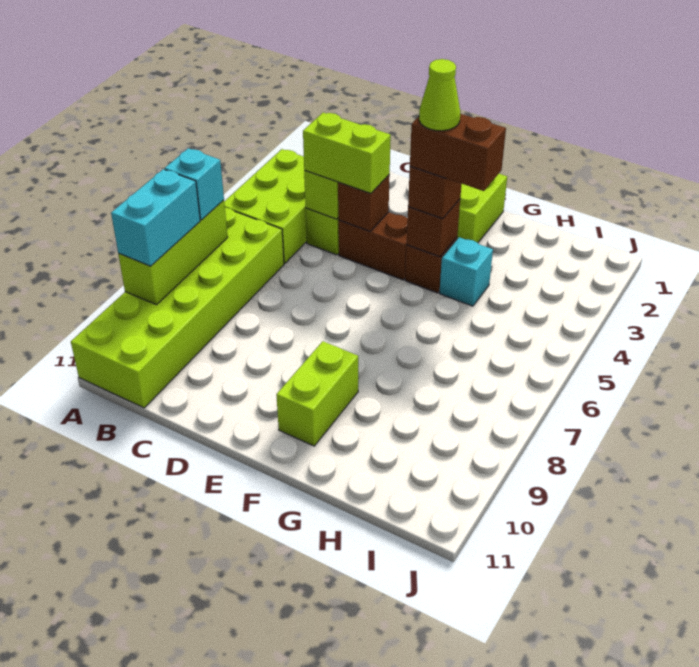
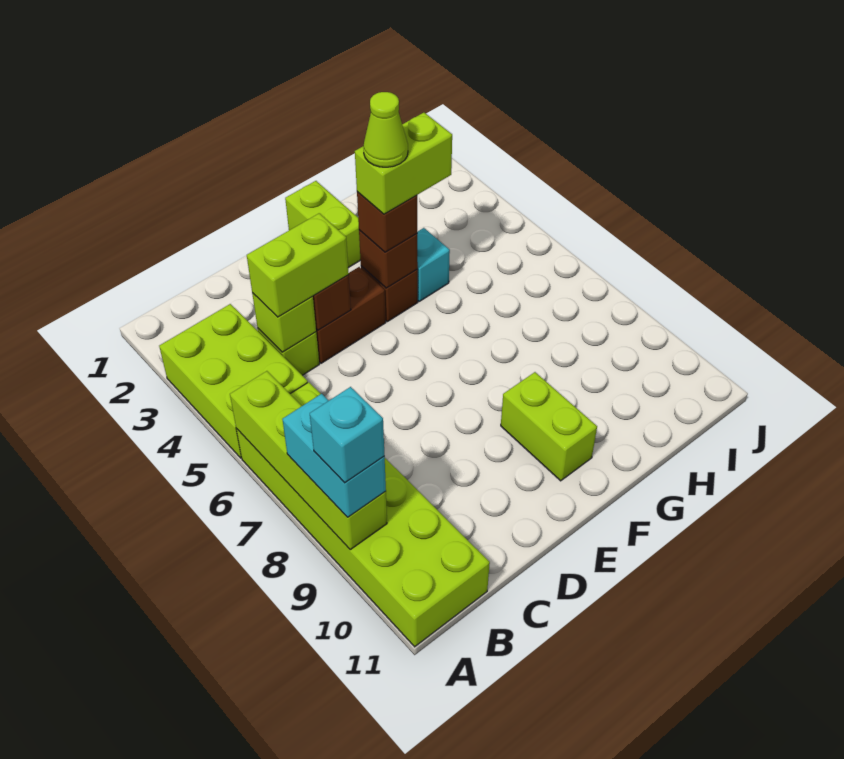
lime 1x3 brick [118,200,228,305] -> lime 1x4 brick [230,371,387,549]
cyan 1x1 brick [164,148,224,220] -> cyan 1x1 brick moved to [310,387,384,483]
brown 1x2 brick [410,114,506,191] -> lime 1x2 brick [355,113,452,214]

